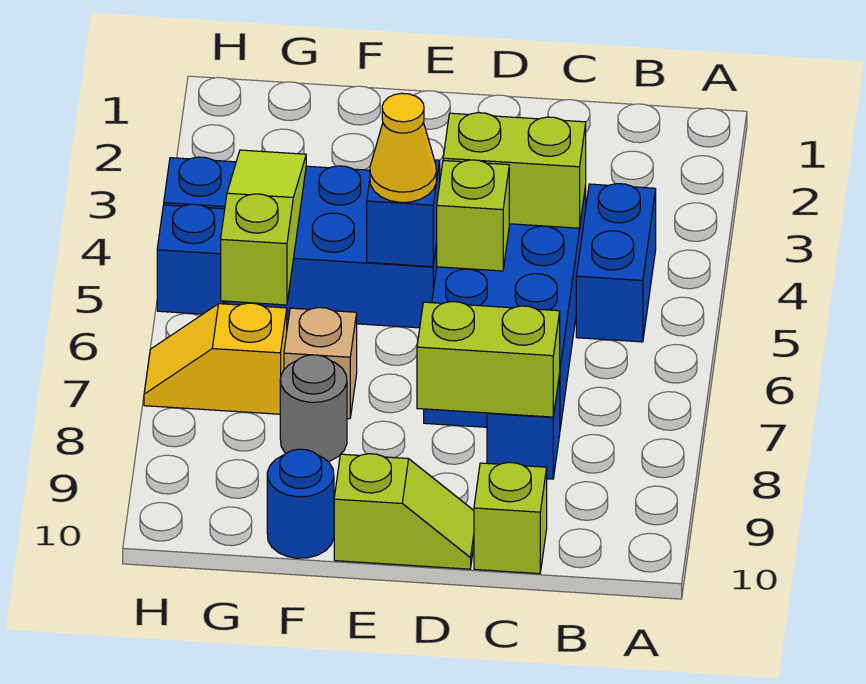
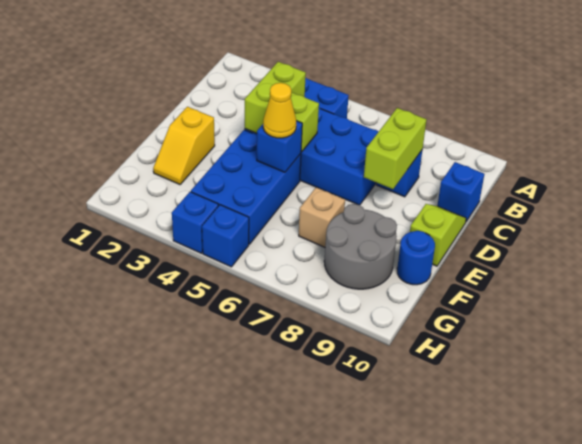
lime 1x1 brick [474,462,547,574] -> blue 1x1 brick [437,162,484,221]
grey 1x1 round brick [280,355,347,461] -> grey 2x2 round brick [324,204,397,289]
lime 1x3 slope [221,150,306,305] -> none
yellow 1x2 slope [144,303,287,414] -> yellow 1x2 slope moved to [153,107,215,185]

